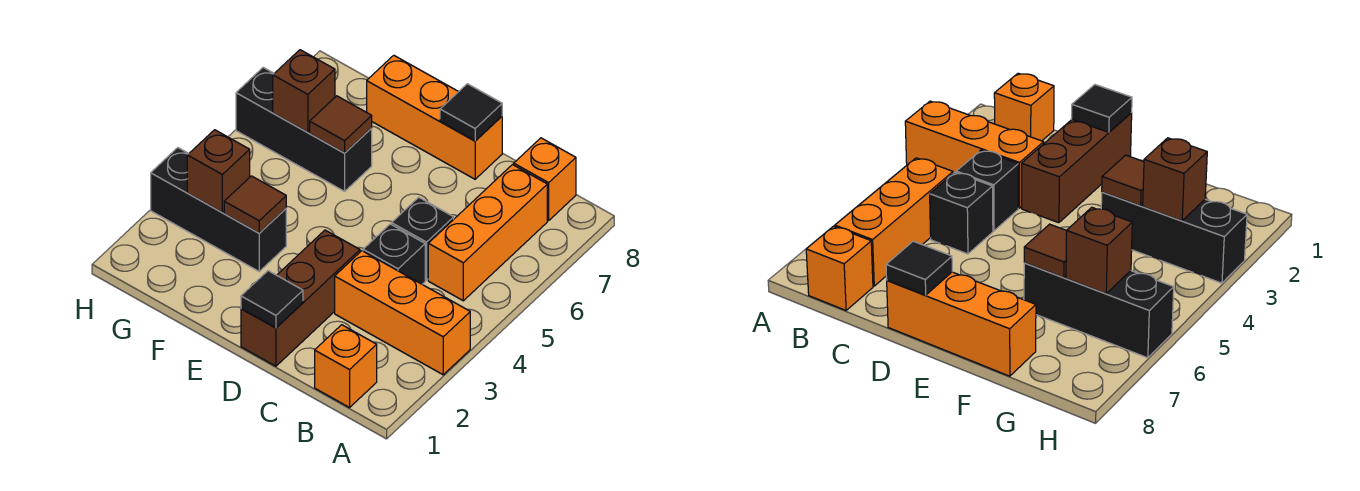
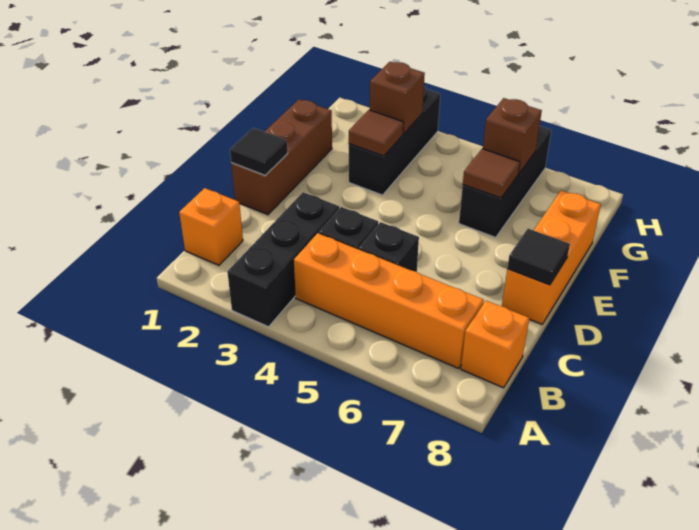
orange 1x3 brick [335,251,470,375] -> black 1x3 brick [228,192,339,327]
orange 1x3 brick [428,165,547,301] -> orange 1x4 brick [294,233,484,369]
brown 1x3 brick [241,230,360,366] -> brown 1x3 brick turned to [231,99,332,215]

